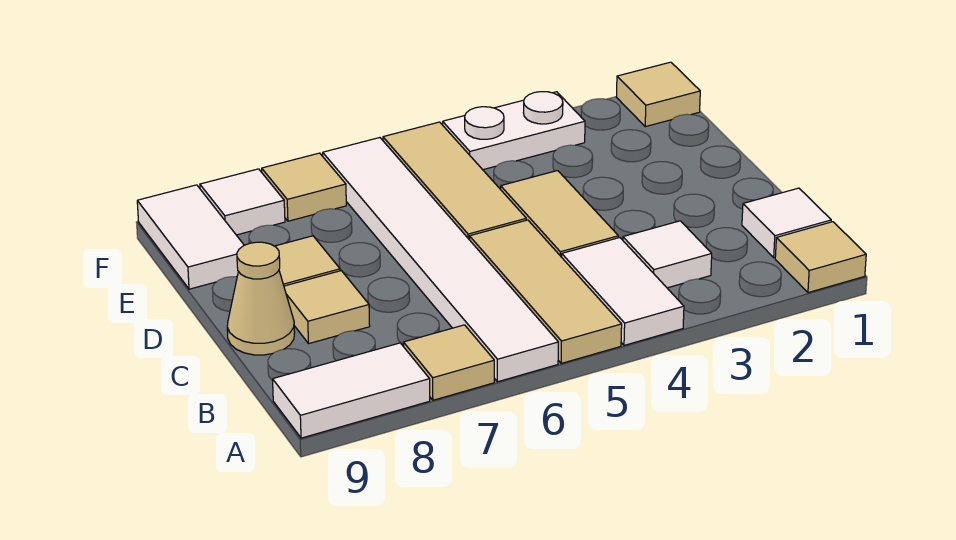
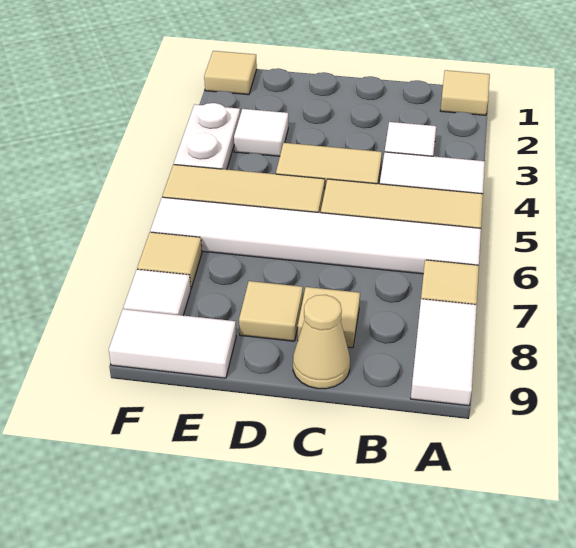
white 1x1 tile [742,188,831,258] -> white 1x1 tile moved to [234,109,288,156]

